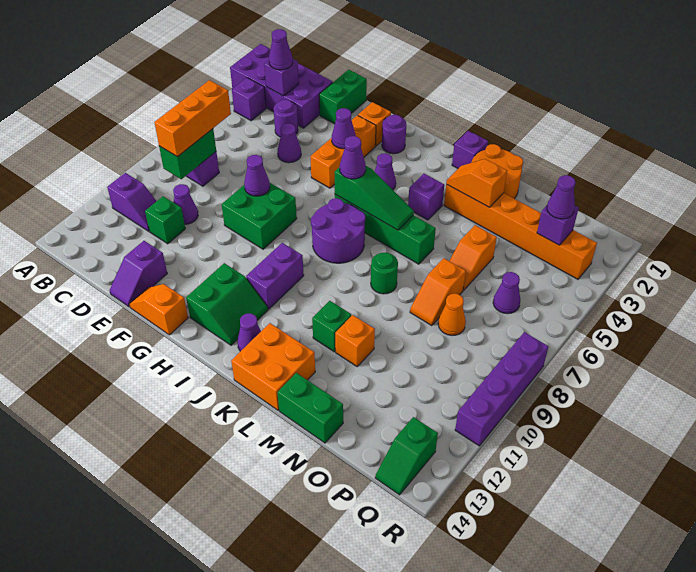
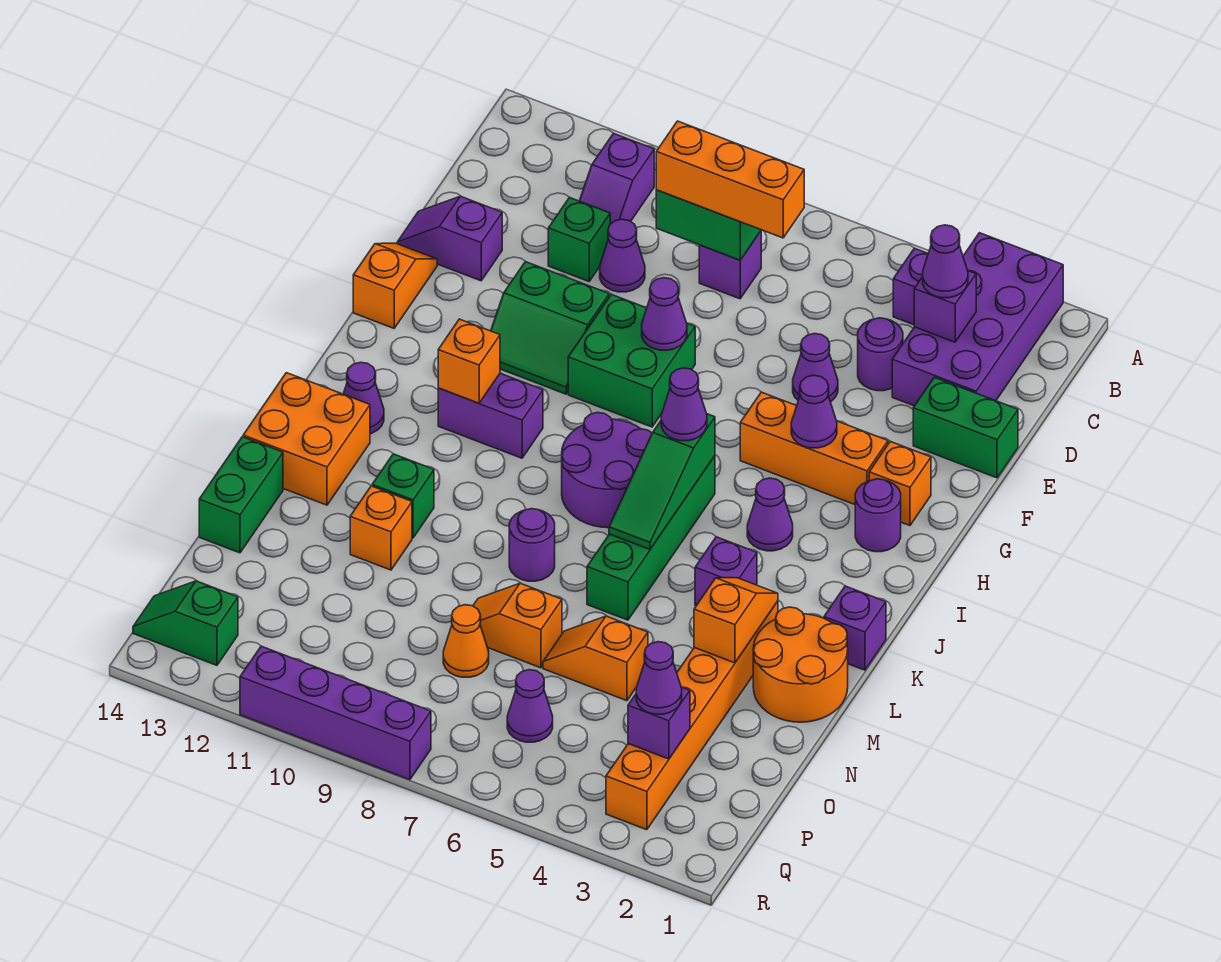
green 2x2 slope [186,263,268,345] -> green 2x2 slope moved to [491,262,609,394]
none -> orange 1x1 brick [438,319,500,403]
green 1x1 round brick [371,253,398,294] -> purple 1x1 round brick [509,509,555,581]

